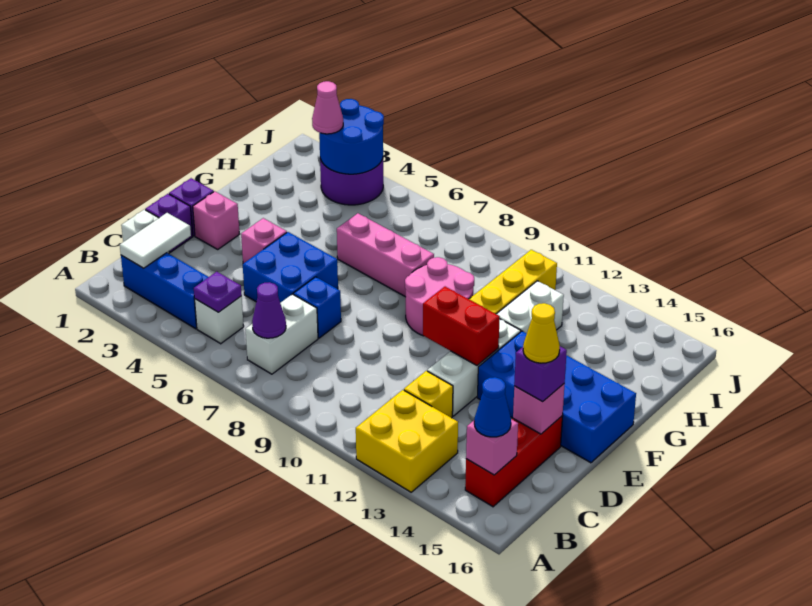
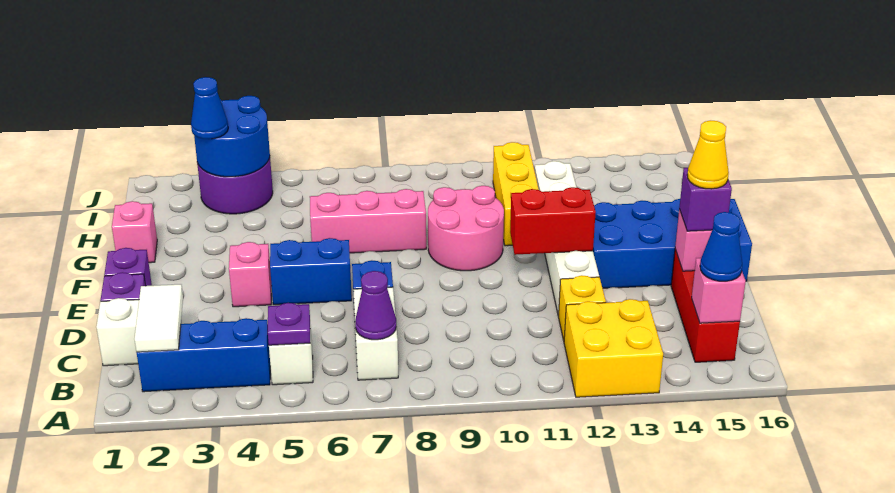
blue 2x2 brick [243,232,338,303] -> blue 1x2 brick [270,238,352,305]
pink 1x1 brick [193,191,239,249] -> pink 1x1 brick moved to [112,201,157,263]
pink 1x1 cone [312,81,343,134] -> blue 1x1 cone [191,77,228,139]

